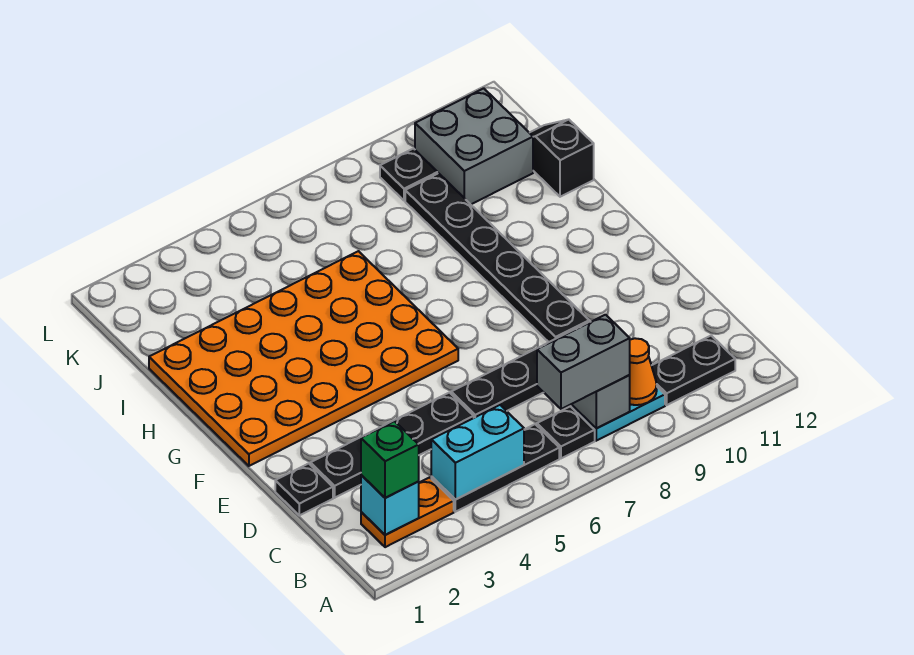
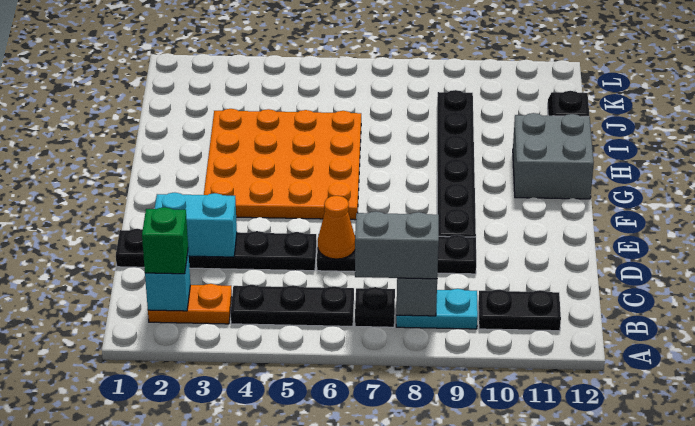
cyan 1x2 brick [431,405,524,500] -> cyan 1x2 brick moved to [155,193,237,257]
orange 1x1 cone [630,338,657,405] -> orange 1x1 cone moved to [318,196,355,259]
orange 4x6 plate [149,251,458,466] -> orange 4x4 plate [204,109,361,220]
grey 2x2 brick [415,88,533,204] -> grey 2x2 brick moved to [513,113,594,199]
black 1x1 plate [380,149,438,201] -> none

